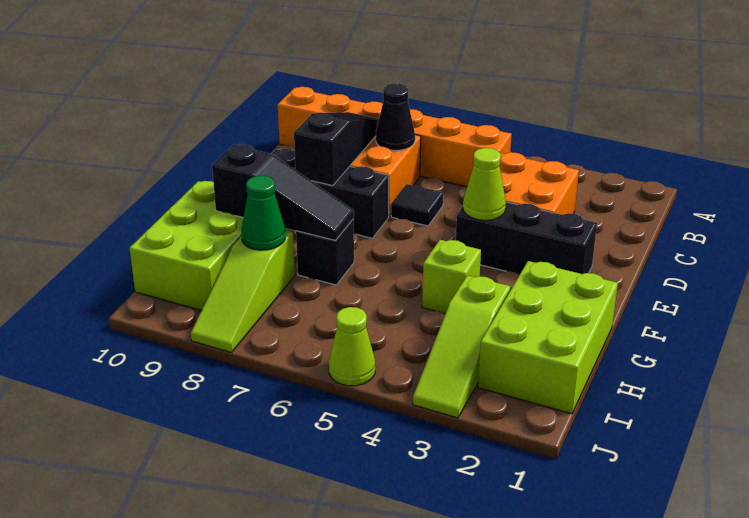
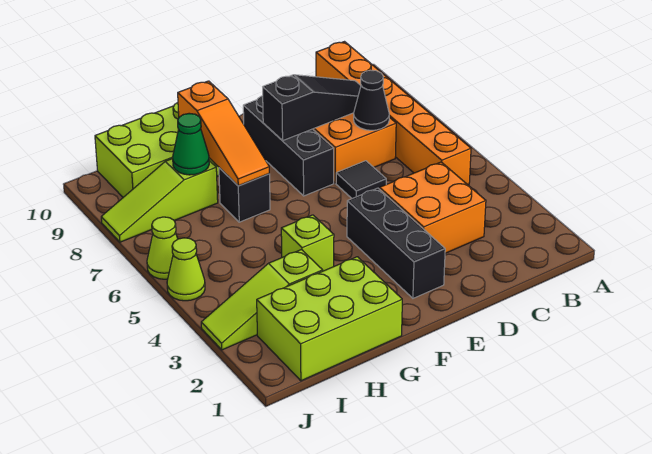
lime 1x1 cone [463,148,506,220] -> lime 1x1 cone moved to [147,217,178,279]
black 1x3 slope [212,144,354,240] -> orange 1x3 slope [178,81,269,186]

